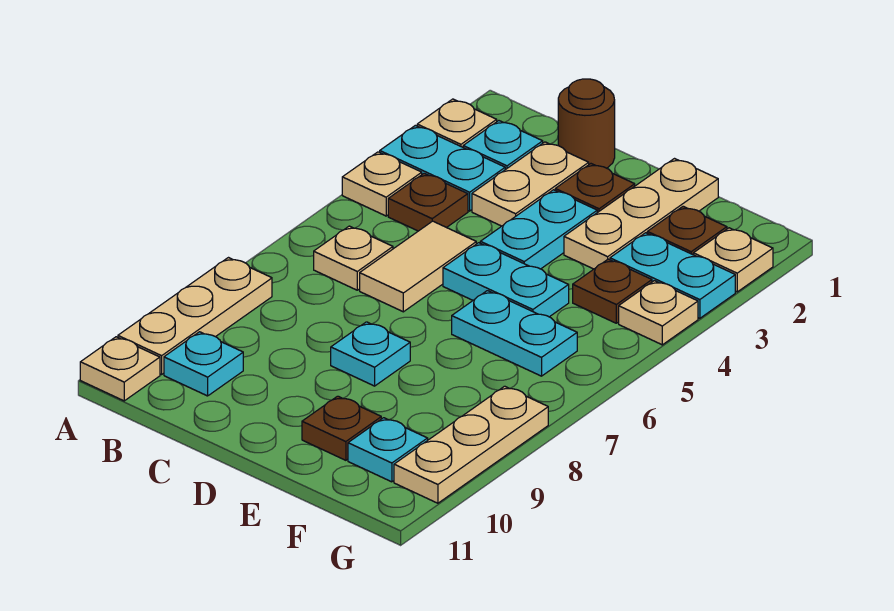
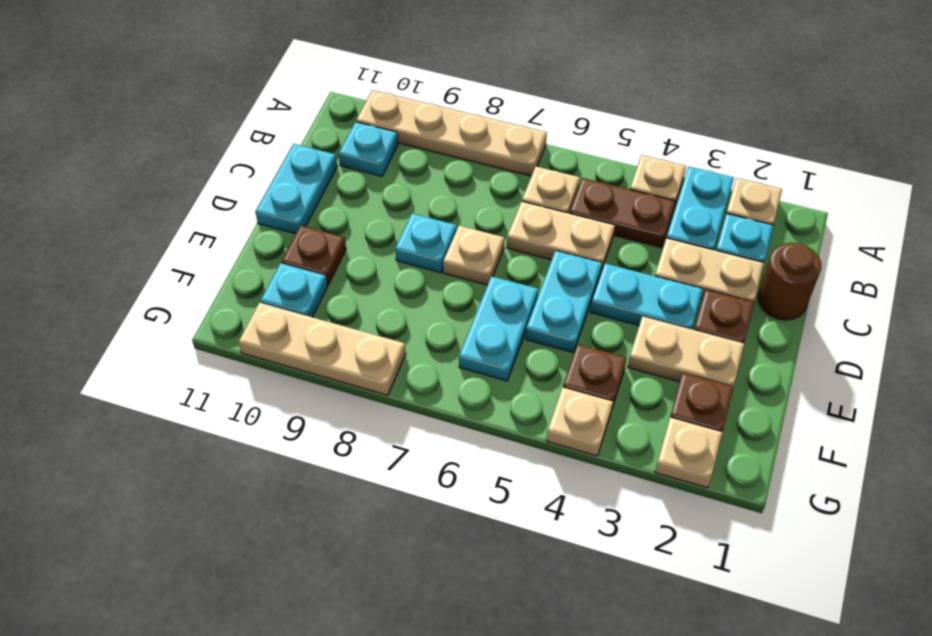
tan 1x3 plate [118,258,272,374] -> tan 1x4 plate [356,90,547,176]
tan 1x1 plate [80,337,160,401] -> tan 1x1 plate moved to [443,226,504,285]
brown 1x1 plate [388,173,468,231] -> brown 1x2 plate [570,178,675,248]
tan 1x2 tile [360,221,476,312] -> tan 1x2 plate [507,202,615,271]
tan 1x3 plate [564,159,718,269] -> tan 1x2 plate [628,316,744,387]
cyan 1x2 plate [610,233,735,318] -> cyan 1x2 plate moved to [255,144,337,234]

